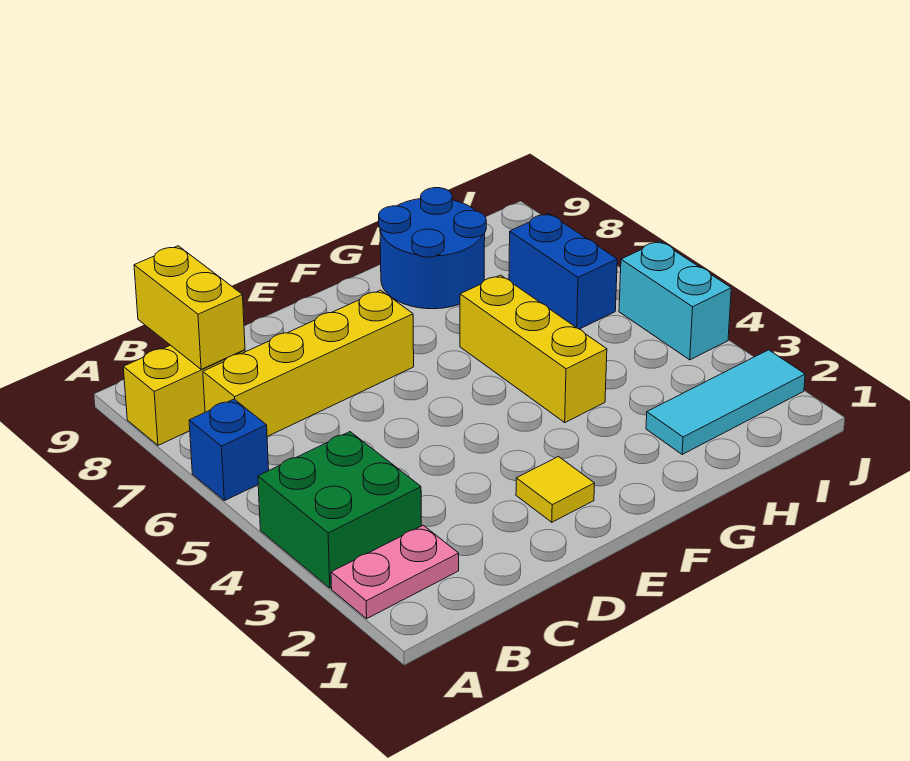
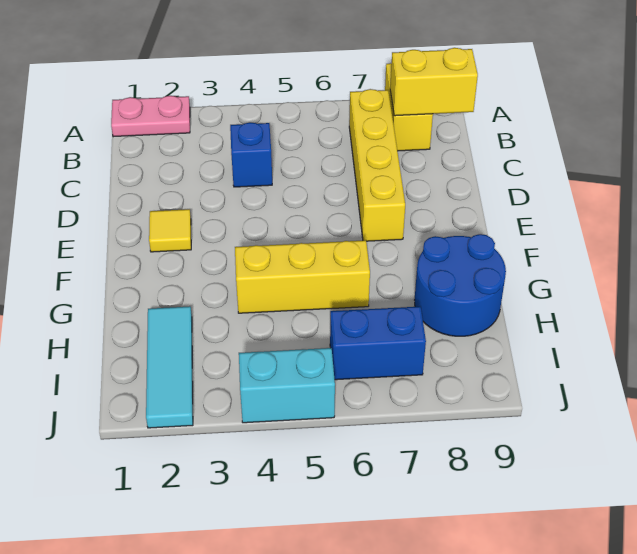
pink 1x2 plate [331,525,459,619] -> pink 1x2 plate turned to [111,96,190,137]
green 2x2 brick [258,432,421,588] -> none
blue 1x1 brick [189,399,269,501] -> blue 1x1 brick moved to [230,122,272,187]

